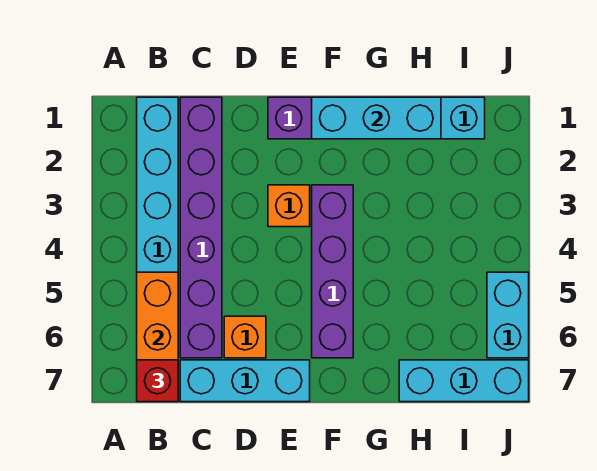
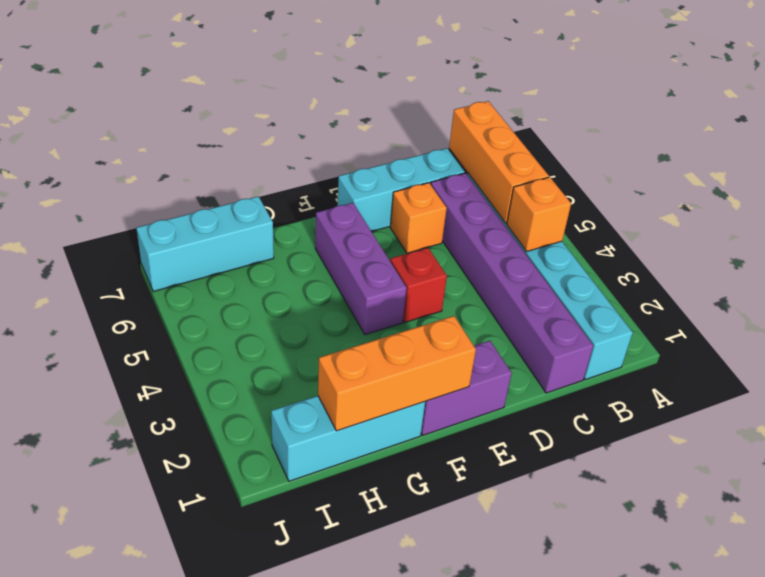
red 1x1 brick [137,360,178,402] -> red 1x1 brick moved to [390,248,447,322]
orange 1x1 brick [268,185,310,227] -> orange 1x1 brick moved to [507,177,571,251]
cyan 1x3 brick [312,97,441,139] -> orange 1x3 brick [318,316,476,431]
purple 1x4 brick [312,185,353,358] -> purple 1x3 brick [315,203,407,335]
cyan 1x2 brick [487,272,529,358] -> none

